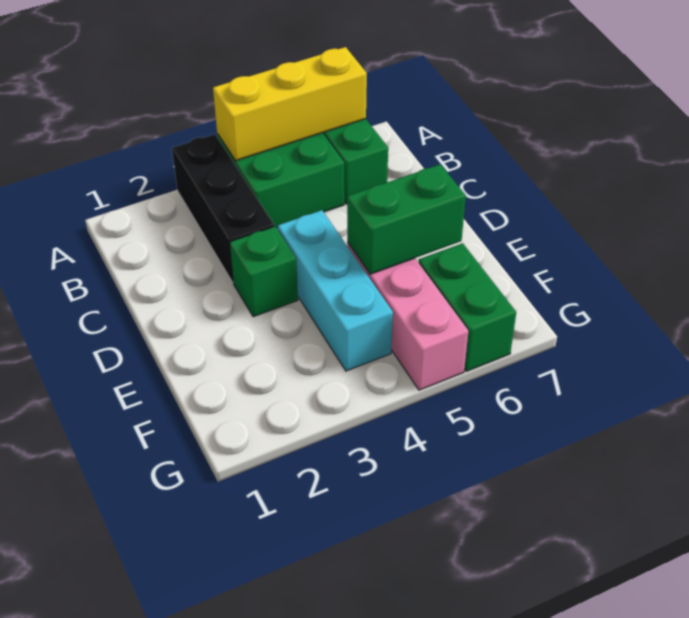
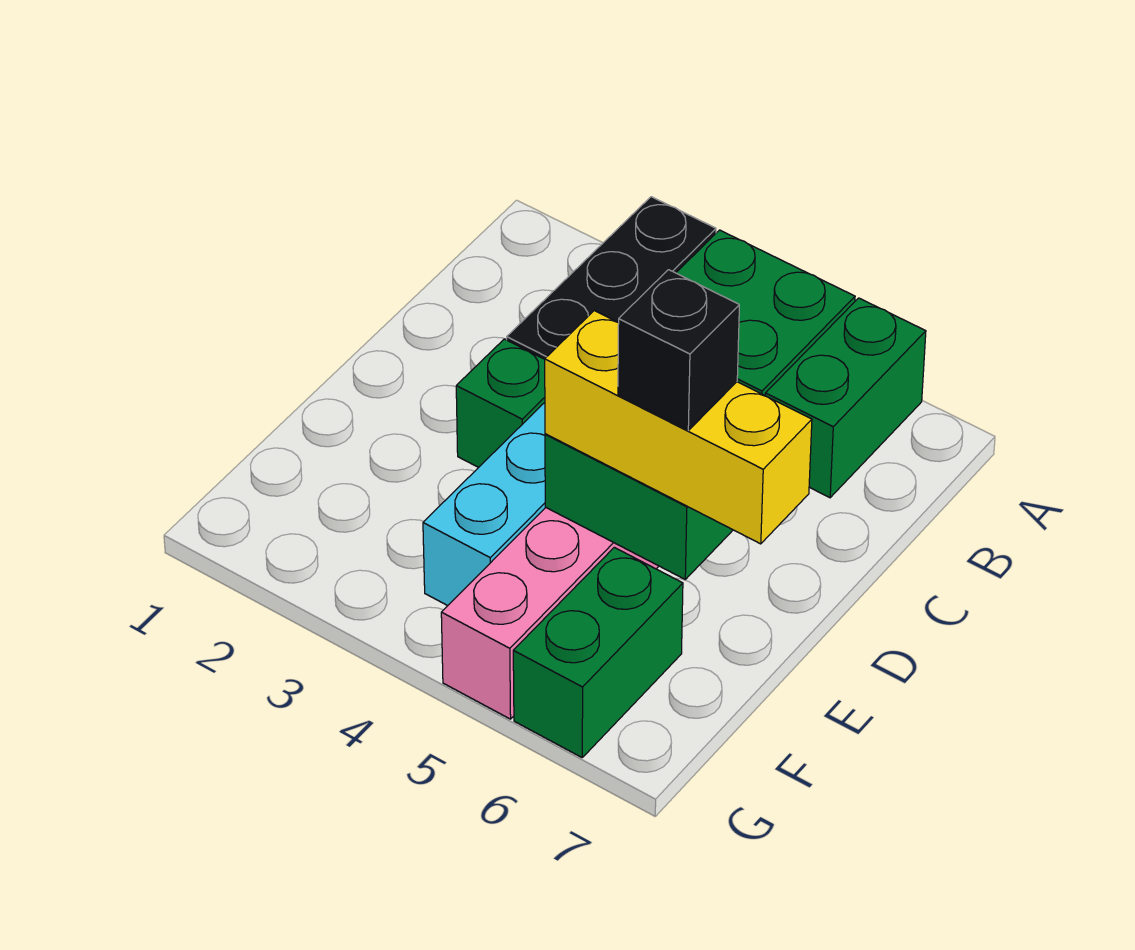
yellow 1x3 brick [213,47,367,161] -> yellow 1x3 brick moved to [545,311,812,544]
none -> black 1x1 brick [618,270,739,430]

